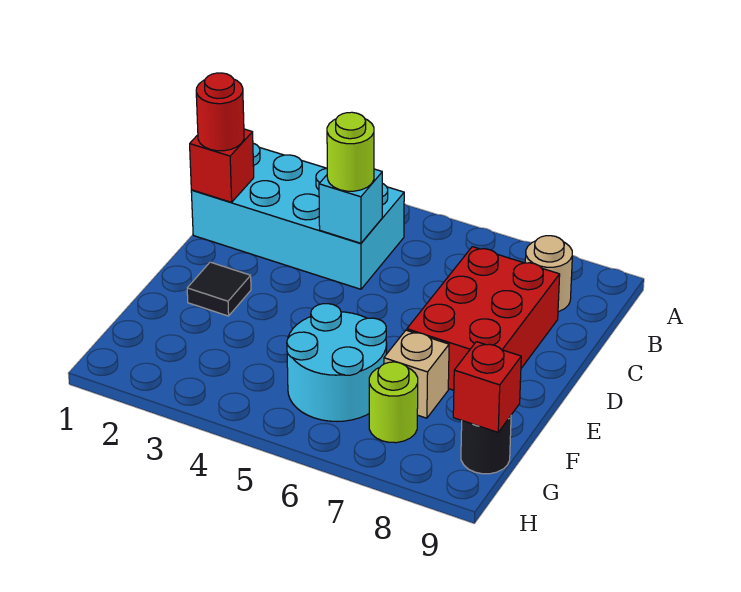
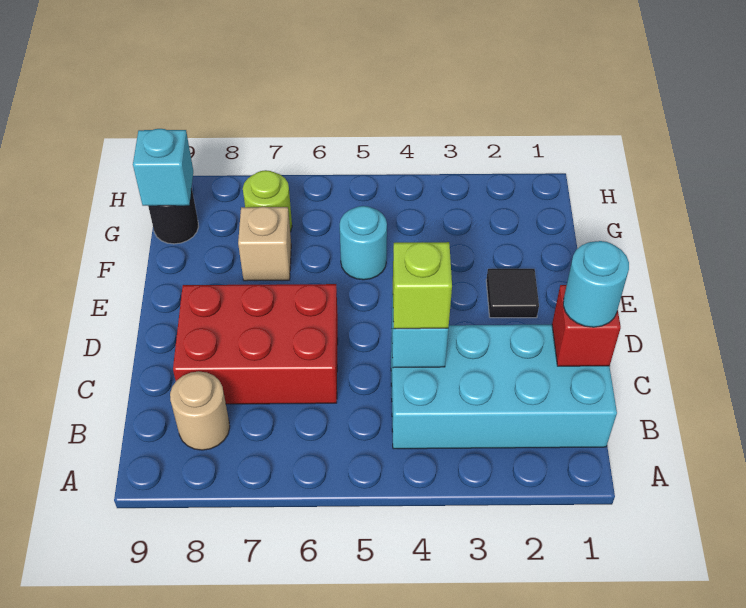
red 1x1 round brick [196,73,244,151] -> cyan 1x1 round brick [563,241,629,327]
lime 1x1 round brick [327,112,374,191] -> lime 1x1 brick [393,242,452,329]
red 2x3 brick [407,247,560,390] -> red 2x3 brick turned to [173,284,338,404]
cyan 2x2 round brick [287,304,387,421] -> cyan 1x1 round brick [340,206,387,280]
red 1x1 brick [453,342,521,432] -> cyan 1x1 brick [133,129,193,206]

